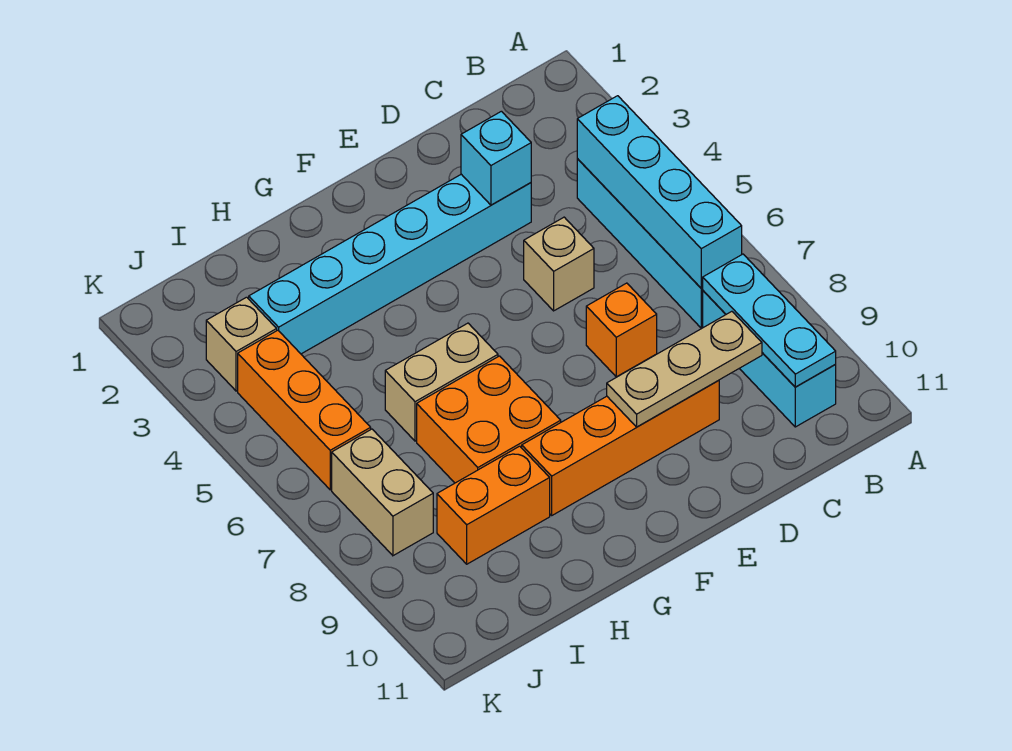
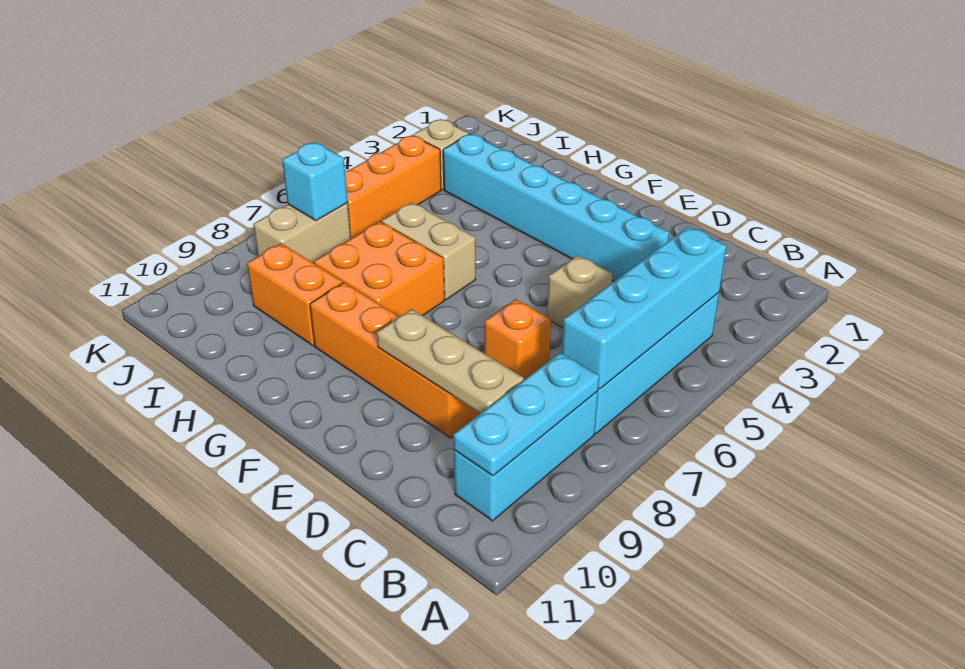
cyan 1x1 brick [461,111,531,205] -> cyan 1x1 brick moved to [282,142,348,221]

